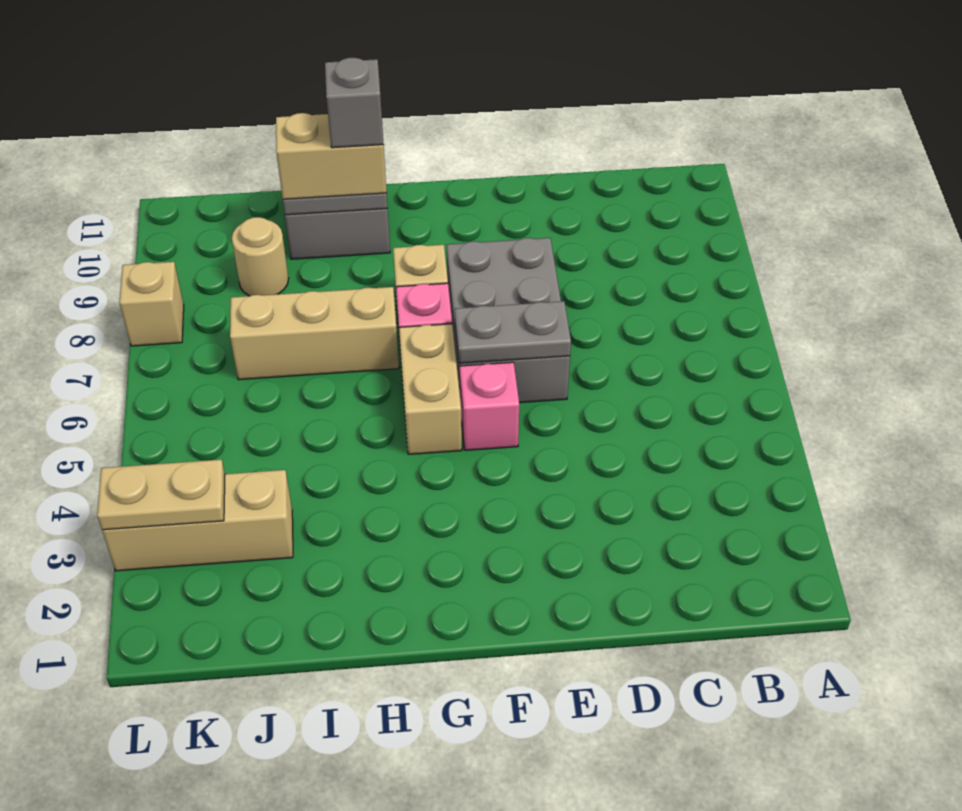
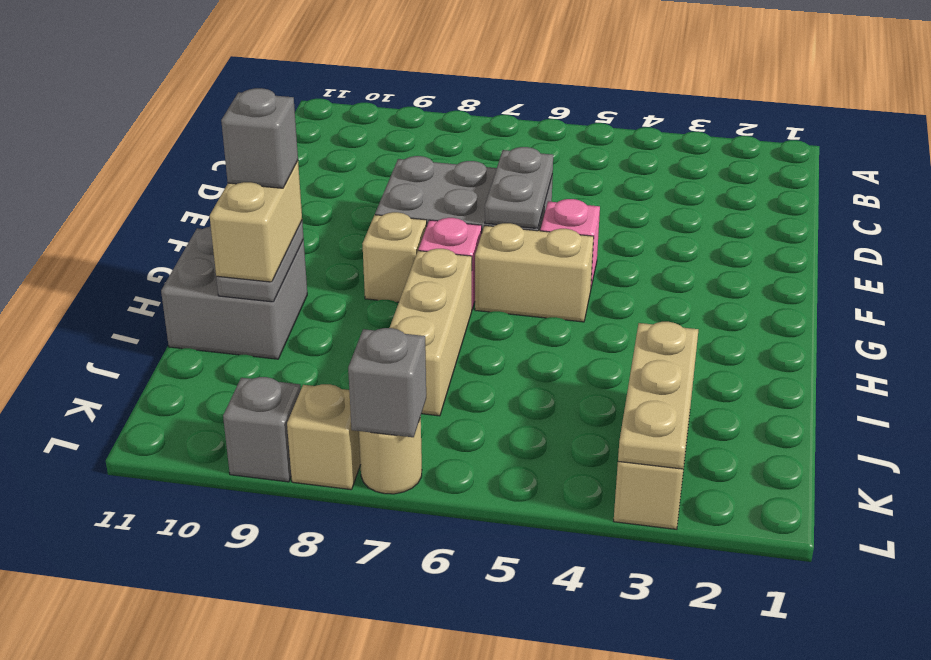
tan 1x1 round brick [232,217,289,296] -> tan 1x1 round brick moved to [359,417,422,494]
tan 1x2 plate [97,460,225,530] -> tan 1x3 plate [618,322,698,469]
none -> grey 1x1 brick [348,328,426,437]
none -> grey 1x1 brick [223,377,301,482]

